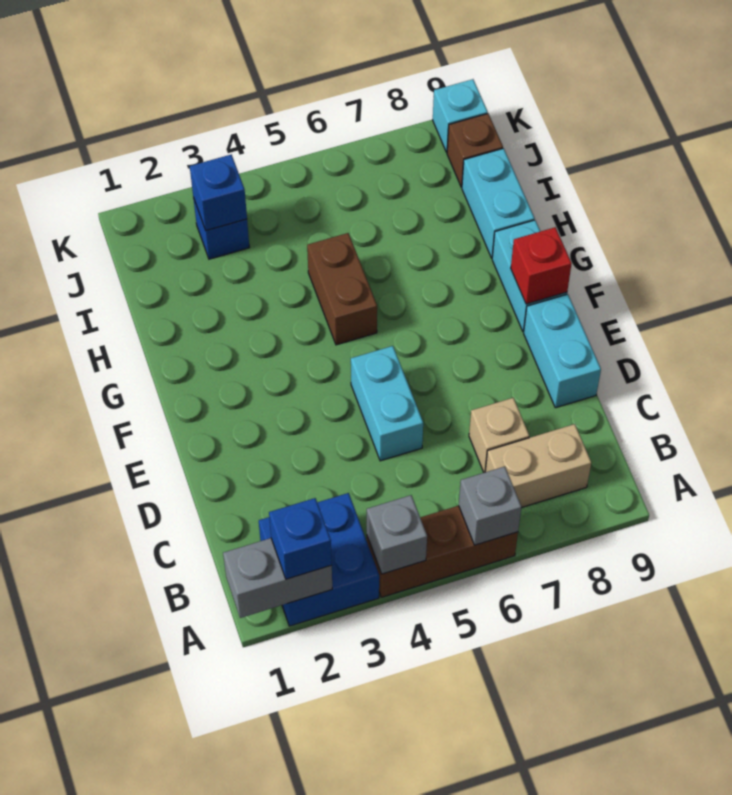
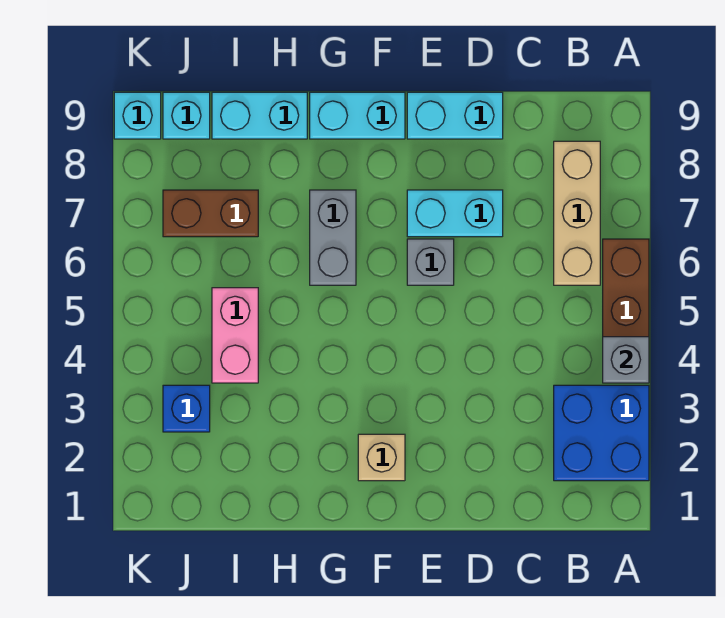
grey 1x2 brick [223,538,332,618] -> grey 1x2 brick moved to [310,190,356,285]
blue 1x1 brick [269,498,332,579] -> none
grey 1x1 brick [459,467,522,545] -> grey 1x1 brick moved to [407,239,454,285]
tan 1x2 brick [485,424,591,507] -> tan 1x3 brick [554,141,600,285]
tan 1x1 brick [469,398,529,473] -> tan 1x1 brick moved to [358,434,405,481]
cyan 1x2 brick [351,346,423,461] -> cyan 1x2 brick moved to [407,190,503,237]
red 1x1 brick [511,227,572,304] -> none
brown 1x2 brick [307,233,377,345] -> brown 1x2 brick moved to [163,190,258,237]
none -> pink 1x2 brick [212,288,258,383]
blue 1x1 brick [190,155,247,231] -> none
brown 1x1 brick [447,114,503,187] -> cyan 1x1 brick [163,92,210,139]

